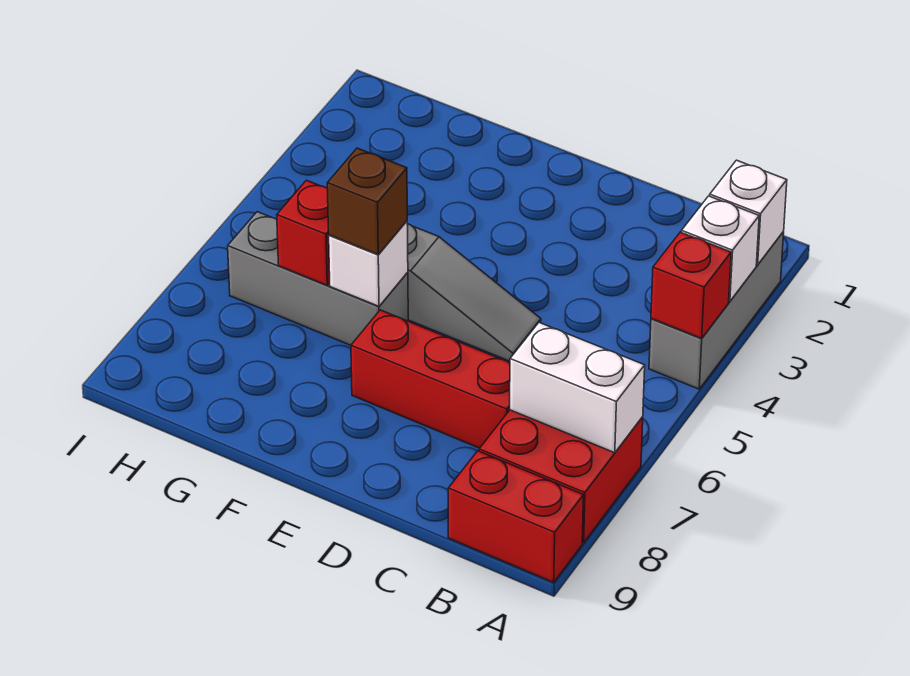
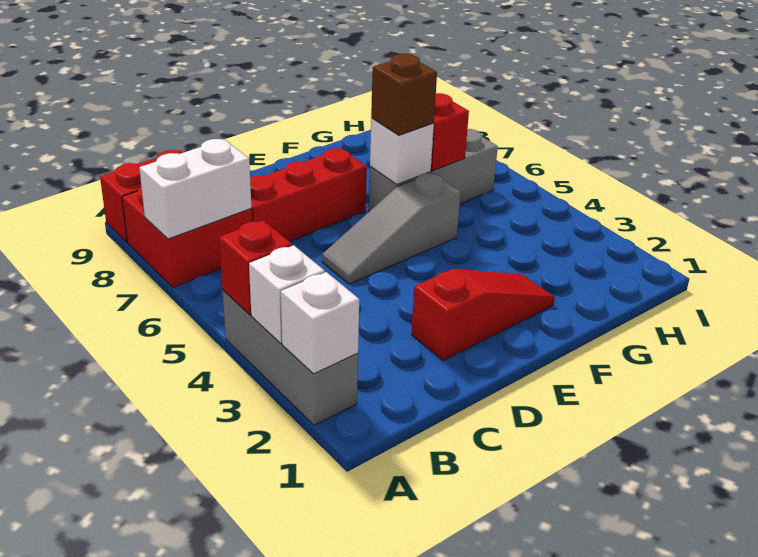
none -> red 1x3 slope [411,269,555,360]

